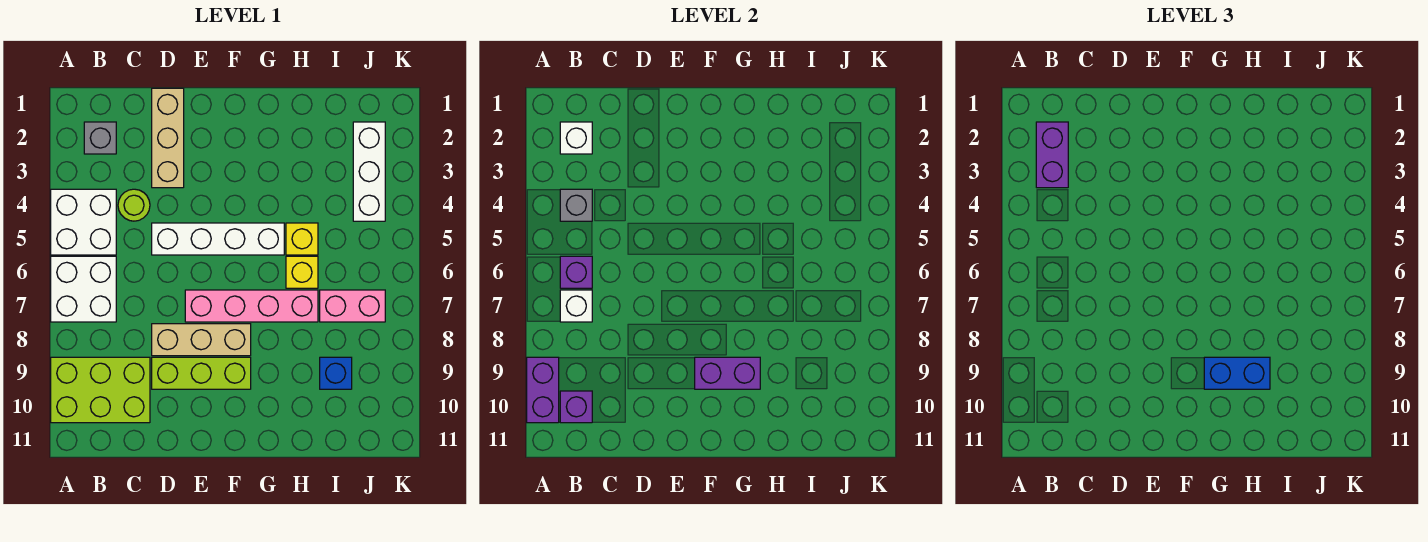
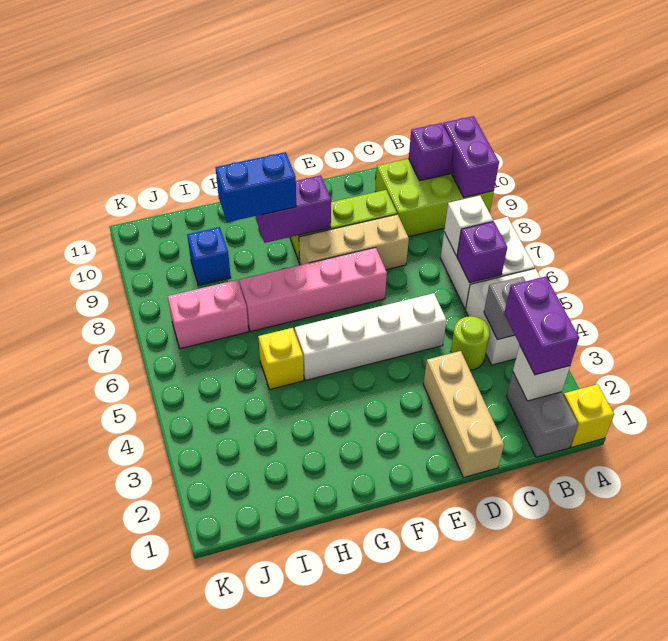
grey 1x1 brick [84,122,116,154] -> grey 1x2 brick [507,372,578,457]
yellow 1x1 brick [286,256,318,288] -> yellow 1x1 brick moved to [563,384,614,447]
white 1x3 brick [353,122,385,221] -> none

